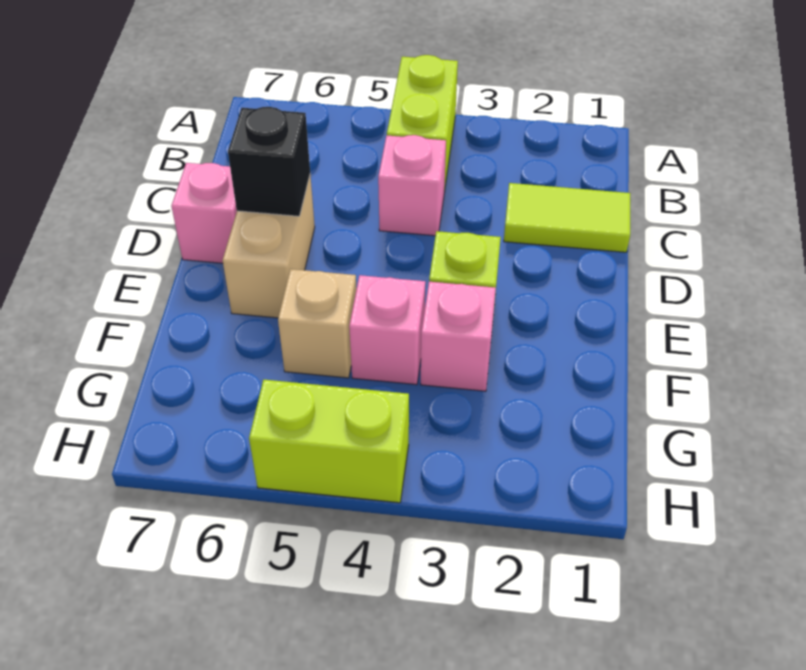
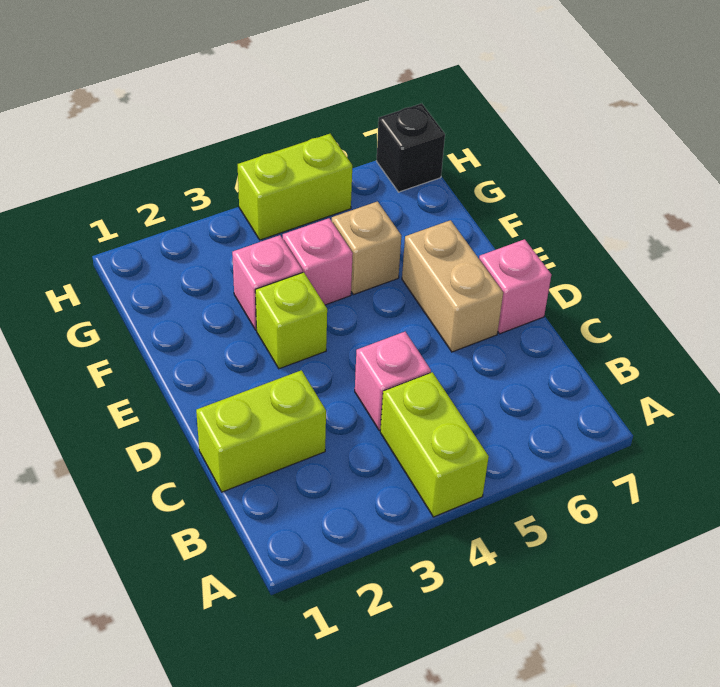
lime 1x2 tile [504,183,630,252] -> lime 1x2 brick [196,370,326,492]
black 1x1 brick [228,107,310,216] -> black 1x1 brick moved to [376,103,445,192]

